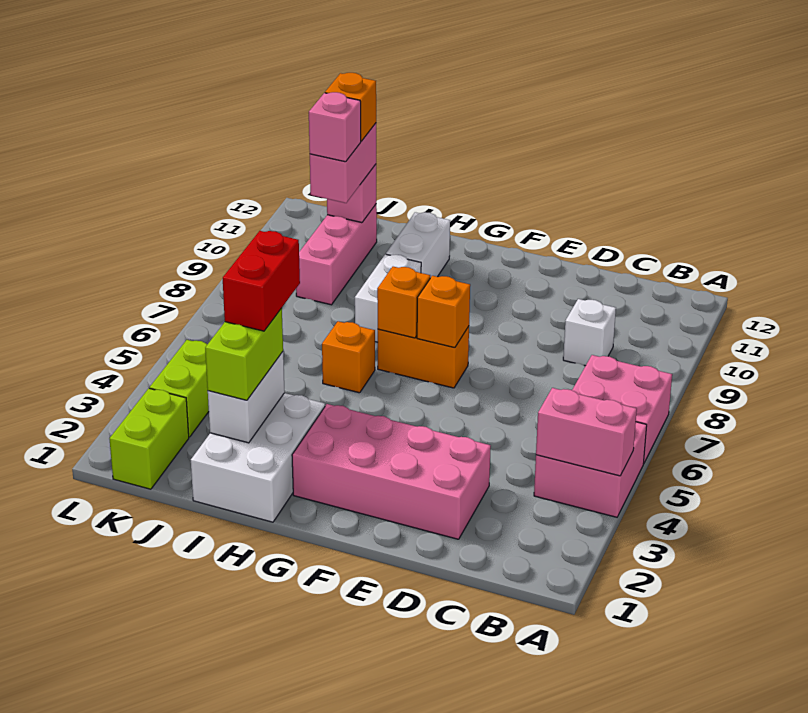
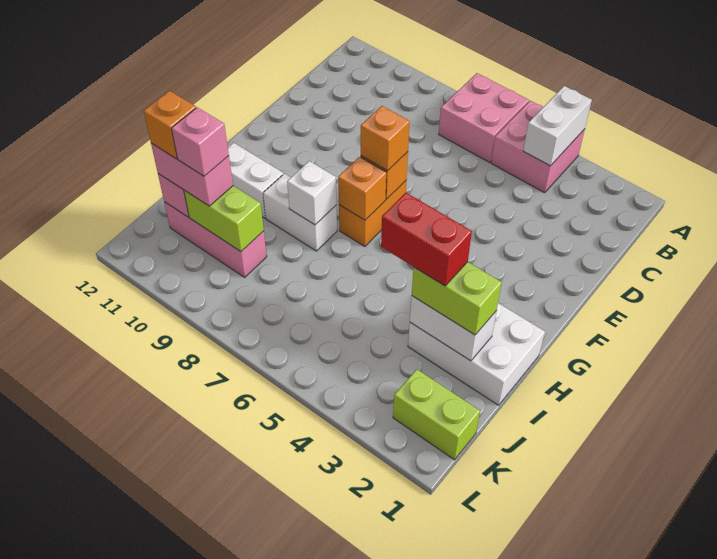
pink 1x2 brick [536,388,637,476] -> white 1x2 brick [523,86,592,166]
white 1x1 brick [563,299,616,366] -> white 1x1 brick moved to [287,161,336,225]
pink 2x4 brick [292,404,491,539] -> none
orange 1x1 brick [322,321,375,393] -> orange 1x1 brick moved to [361,106,410,171]
lime 1x2 brick [150,340,209,437] -> lime 1x2 brick moved to [184,186,264,252]

